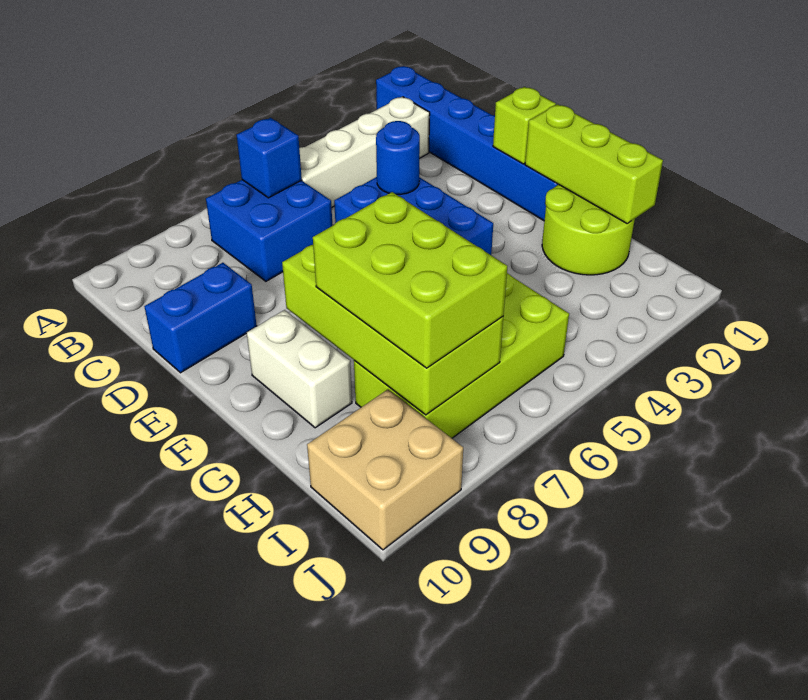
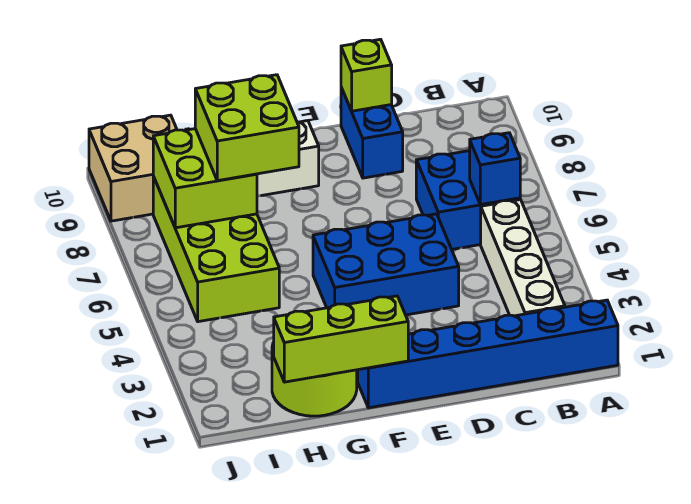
blue 1x1 round brick [376,121,420,195] -> none
lime 1x1 brick [493,87,556,164] -> lime 1x1 brick moved to [341,39,392,111]
lime 2x4 brick [282,245,503,415] -> lime 2x2 brick [153,129,257,228]
lime 2x3 brick [313,192,507,368] -> lime 2x2 brick [195,75,299,181]

